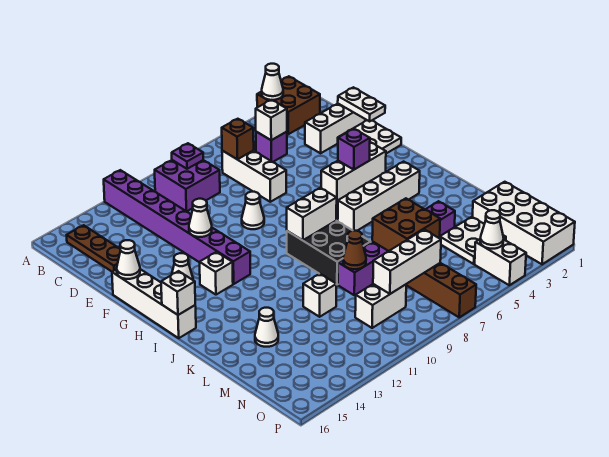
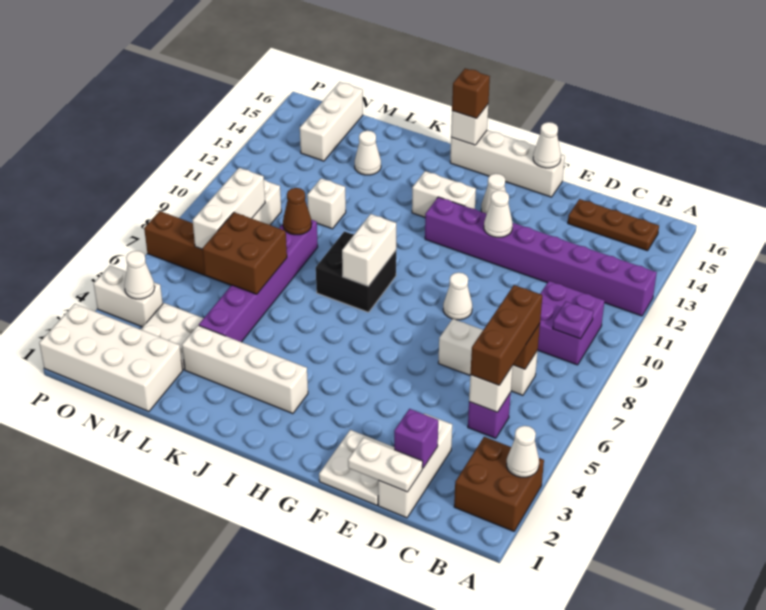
none -> brown 1x3 brick [470,285,542,385]
white 1x3 brick [321,142,386,202] -> white 1x3 brick moved to [300,82,363,161]
purple 1x1 brick [338,129,370,169] -> purple 1x1 brick moved to [394,409,438,468]
white 1x1 brick [200,252,233,295] -> white 1x2 brick [412,171,476,217]
white 1x4 brick [338,162,420,231] -> white 1x4 brick turned to [182,325,308,414]
black 2x3 brick [287,221,371,285] -> black 2x2 brick [316,231,396,312]
none -> brown 1x1 brick [452,68,490,118]

